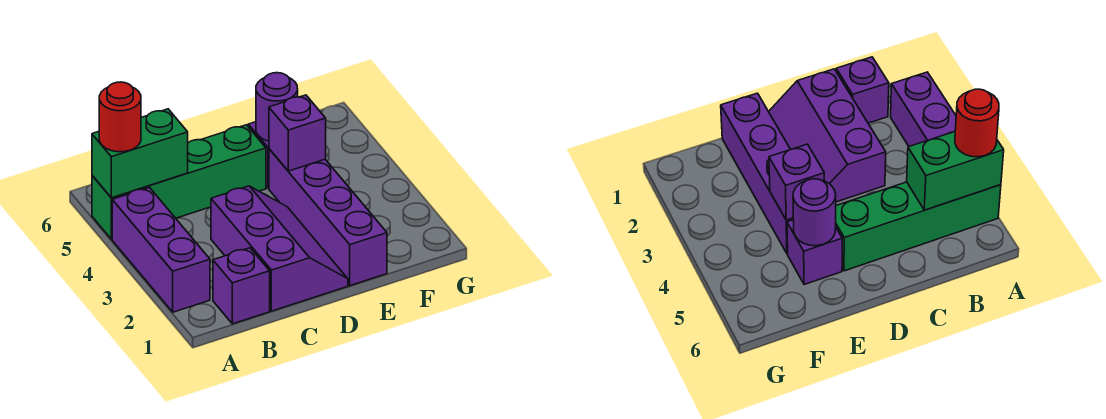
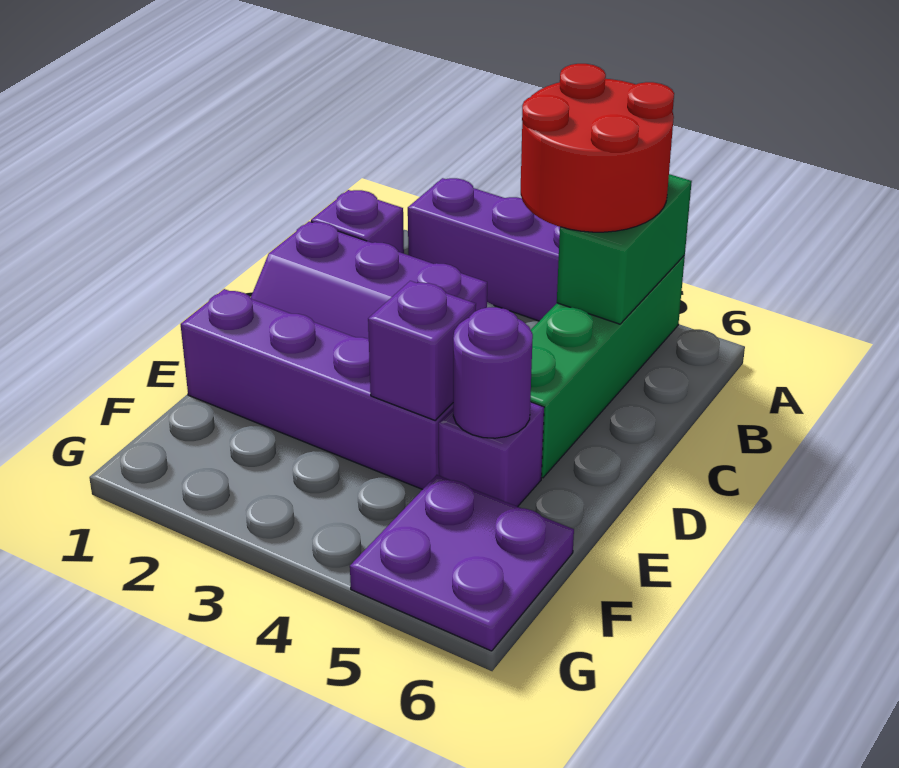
red 1x1 round brick [99,82,141,152] -> red 2x2 round brick [521,64,674,232]
none -> purple 2x2 plate [350,475,574,651]

